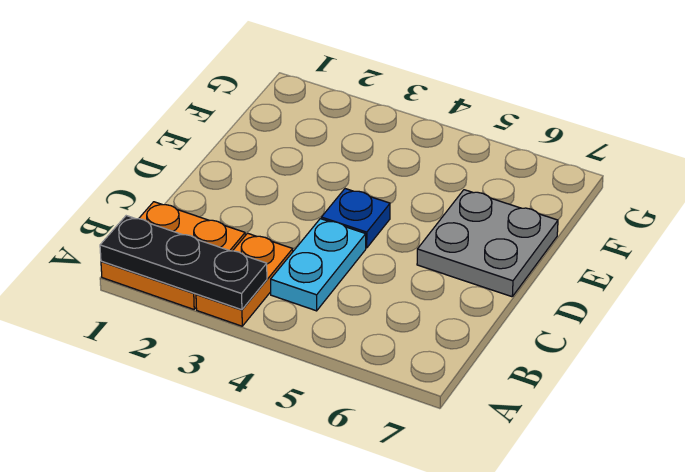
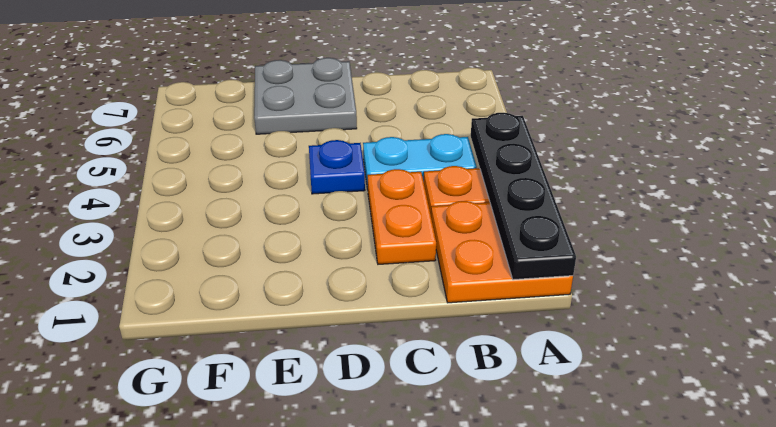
black 1x3 plate [100,216,267,310] -> black 1x4 plate [471,113,576,280]
none -> orange 1x2 plate [368,169,436,264]

